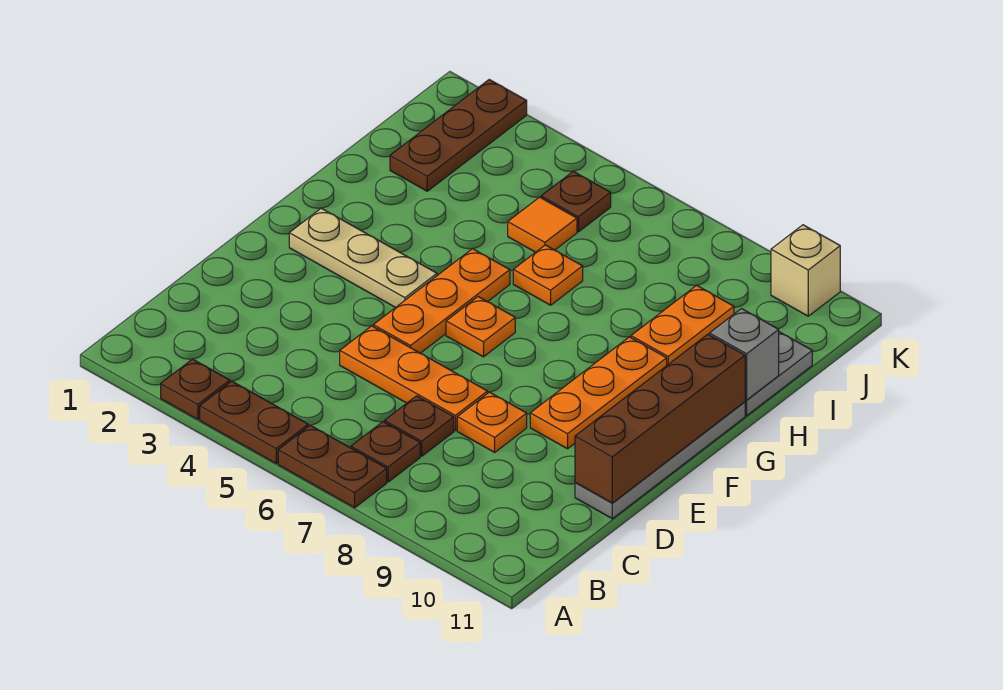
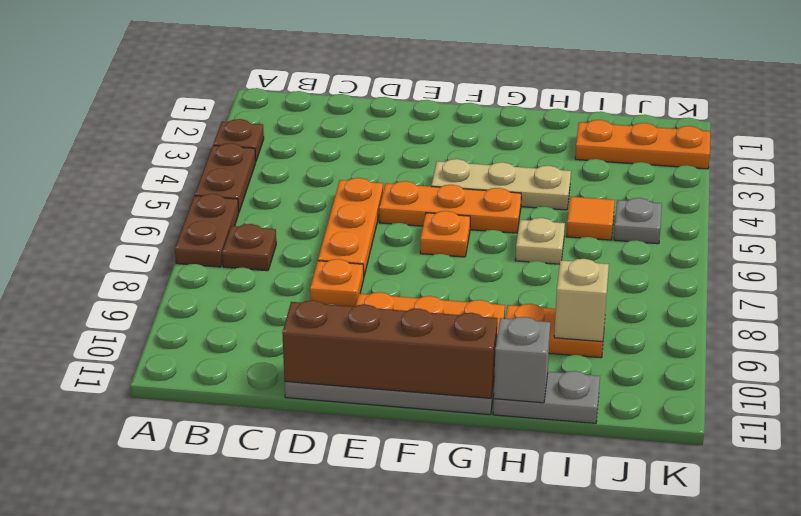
brown 1x1 plate [385,396,454,456] -> none
tan 1x3 plate [289,208,437,308] -> tan 1x3 plate turned to [431,159,571,210]
orange 1x1 plate [513,245,583,305] -> tan 1x1 plate [515,218,565,264]
brown 1x3 plate [390,80,527,191] -> orange 1x3 plate [575,120,710,169]
brown 1x1 plate [541,171,611,232] -> grey 1x1 plate [614,198,662,244]
tan 1x1 brick [771,225,840,316] -> tan 1x1 brick moved to [554,259,609,342]

